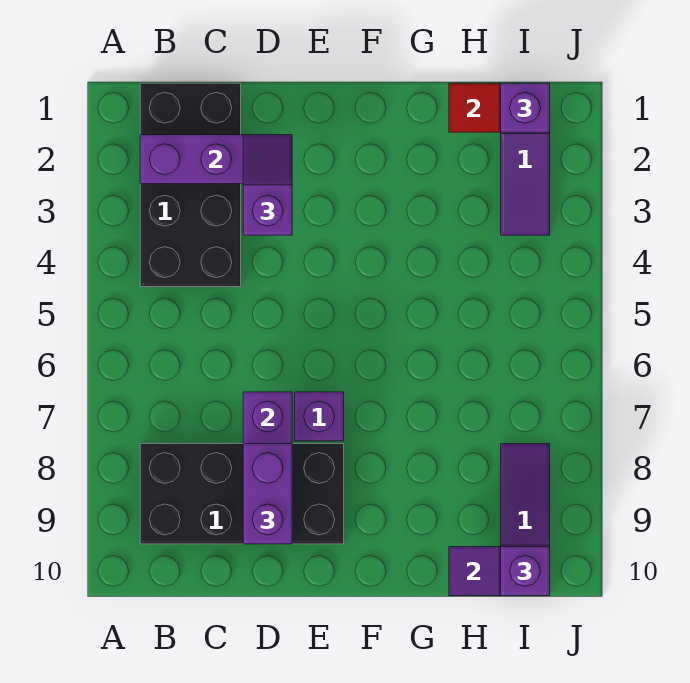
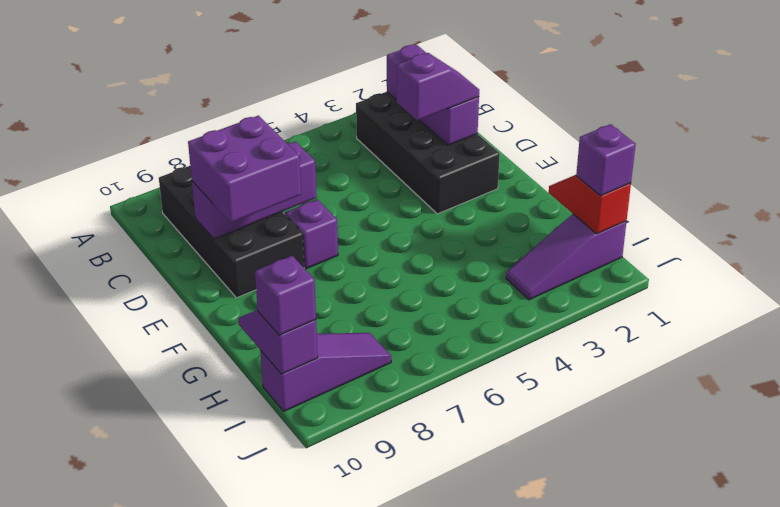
black 2x4 brick [140,83,241,287] -> black 2x4 brick turned to [356,92,500,214]
purple 1x2 brick [243,444,292,544] -> purple 2x2 brick [188,116,301,223]

